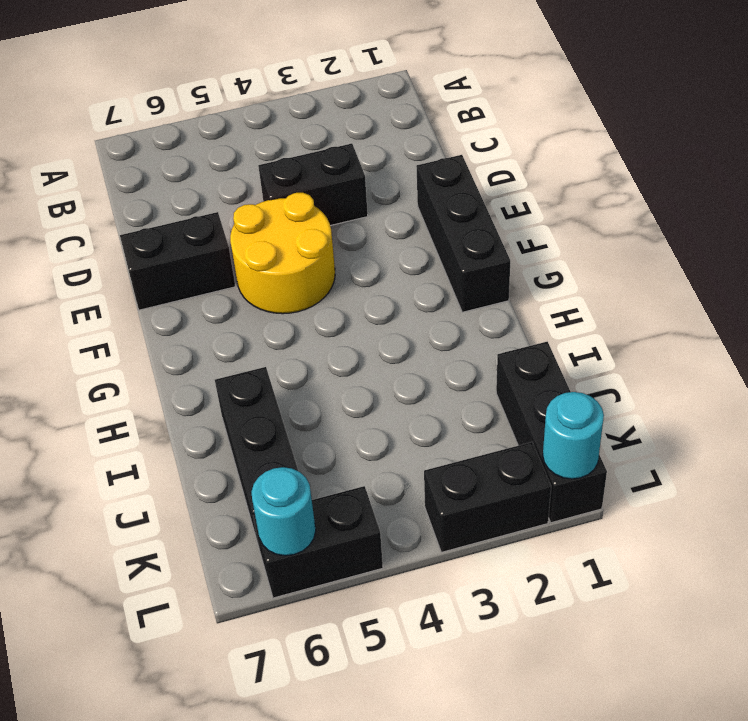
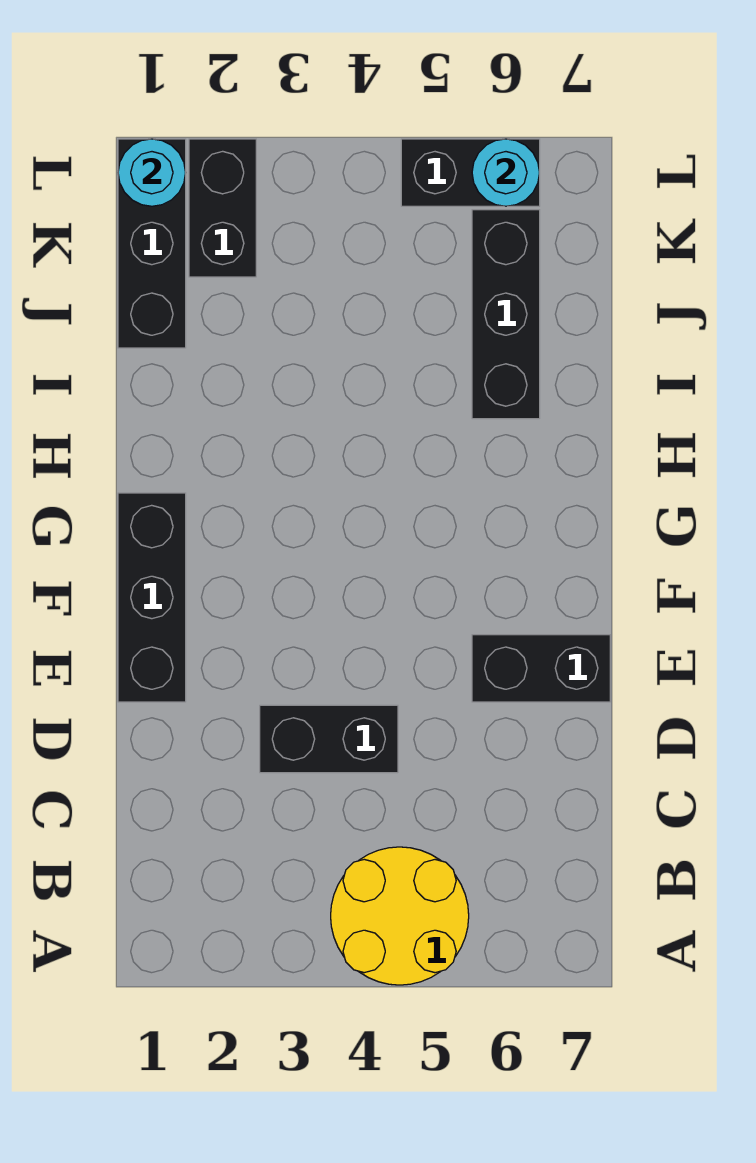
yellow 2x2 round brick [230,193,335,314] -> yellow 2x2 round brick moved to [331,847,469,985]
black 1x2 brick [424,442,551,552] -> black 1x2 brick turned to [189,139,256,277]

